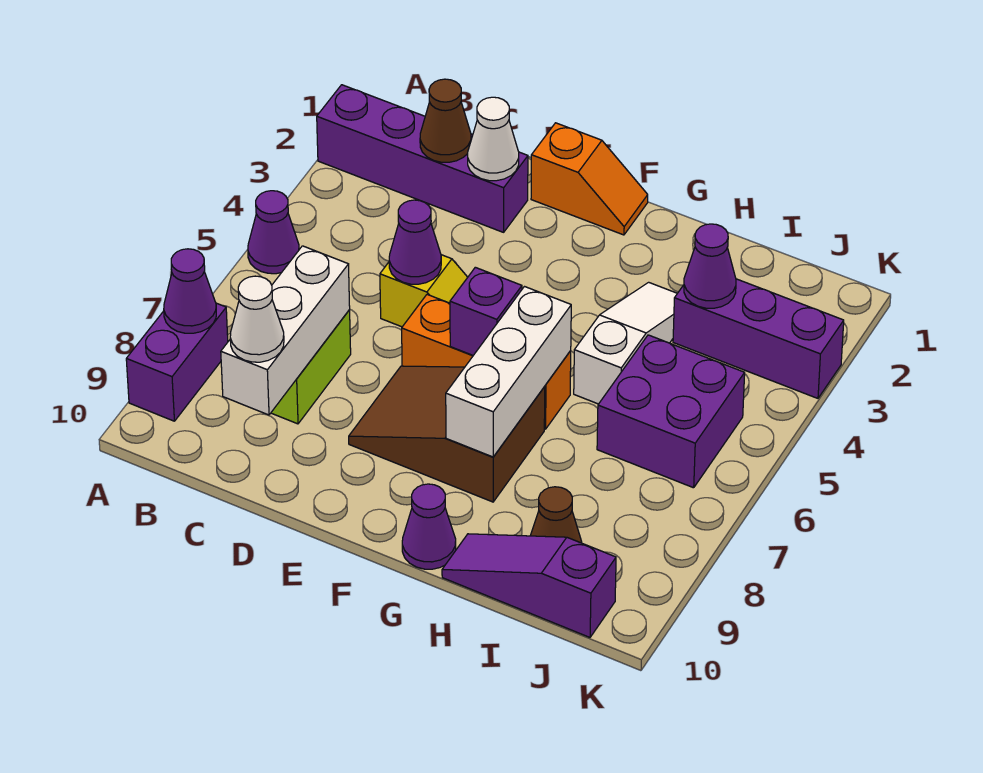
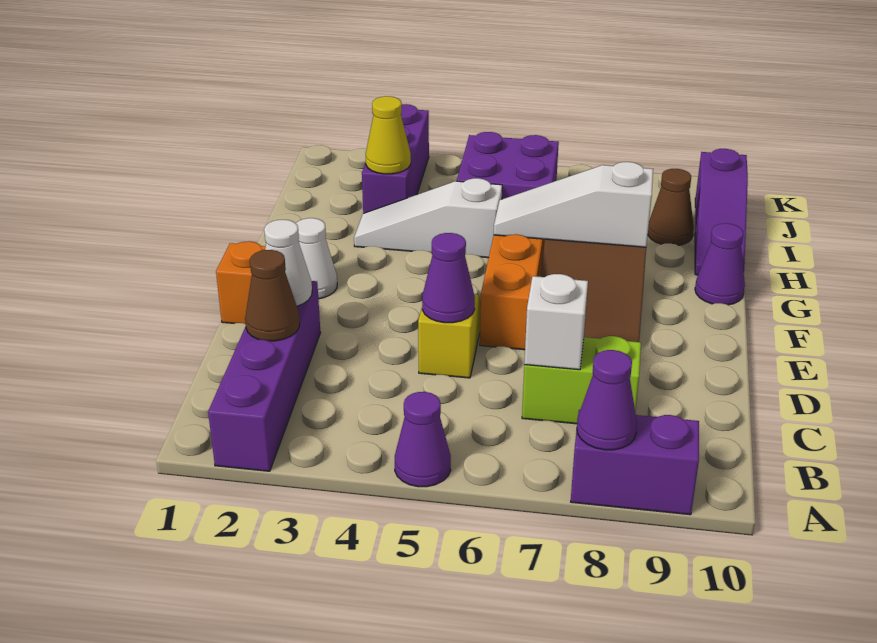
white 1x3 brick [221,246,350,415] -> white 1x1 brick [524,274,588,370]
white 1x1 cone [230,276,284,362] -> white 1x1 cone moved to [296,218,337,299]
purple 1x1 brick [450,267,522,355] -> none
white 1x3 brick [446,287,571,457] -> white 1x3 slope [494,162,653,247]
purple 1x1 cone [684,224,736,308] -> yellow 1x1 cone [366,96,411,174]

